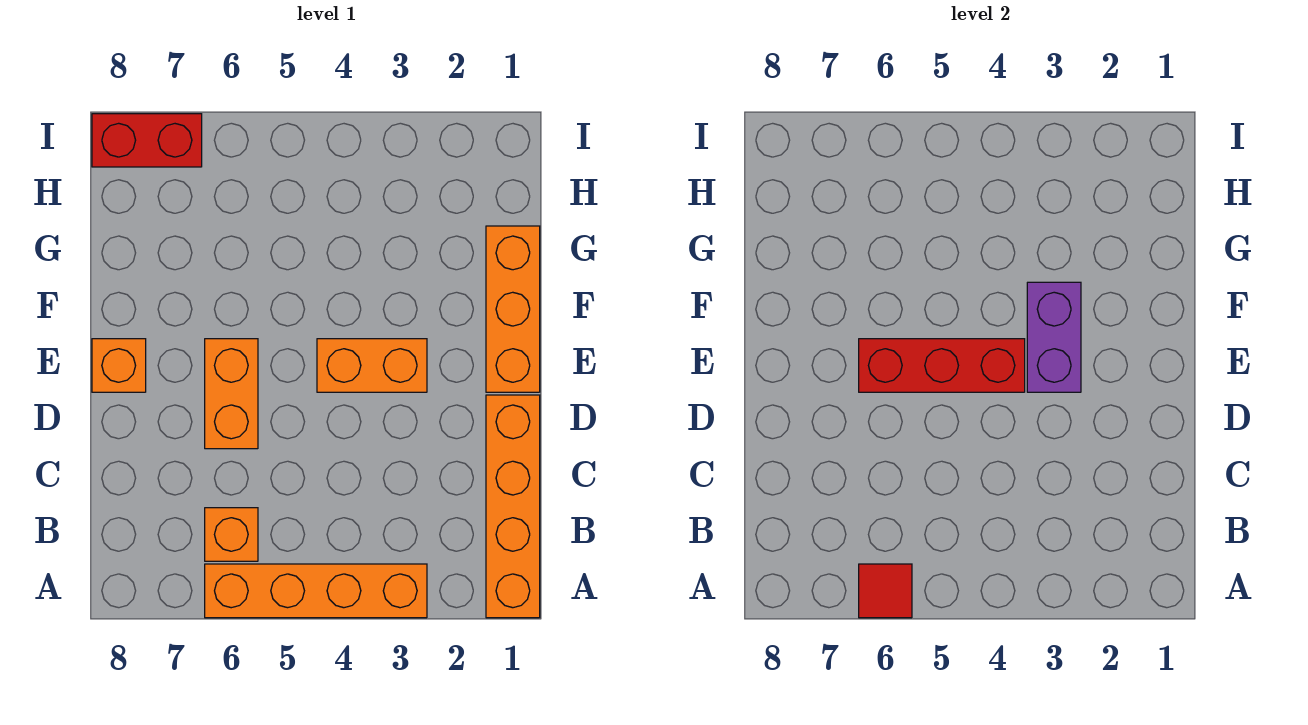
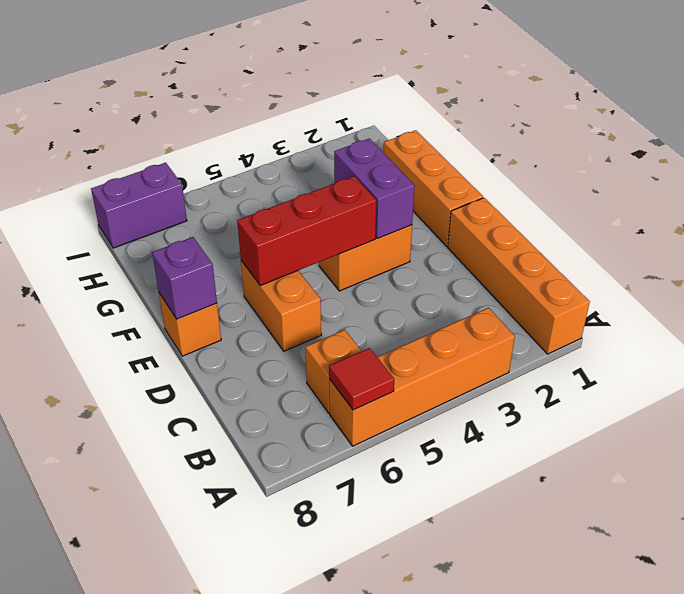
none -> purple 1x1 brick [152,237,217,319]
red 1x2 brick [92,114,202,167] -> purple 1x2 brick [91,163,187,248]

